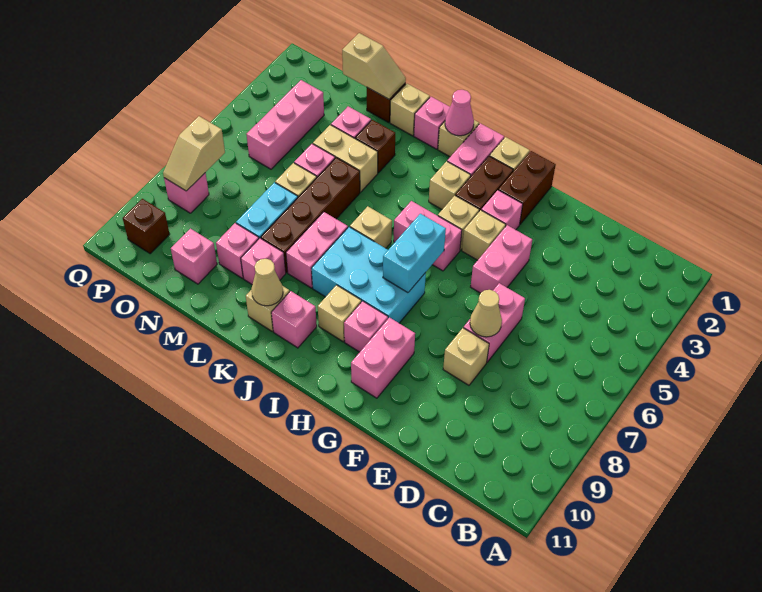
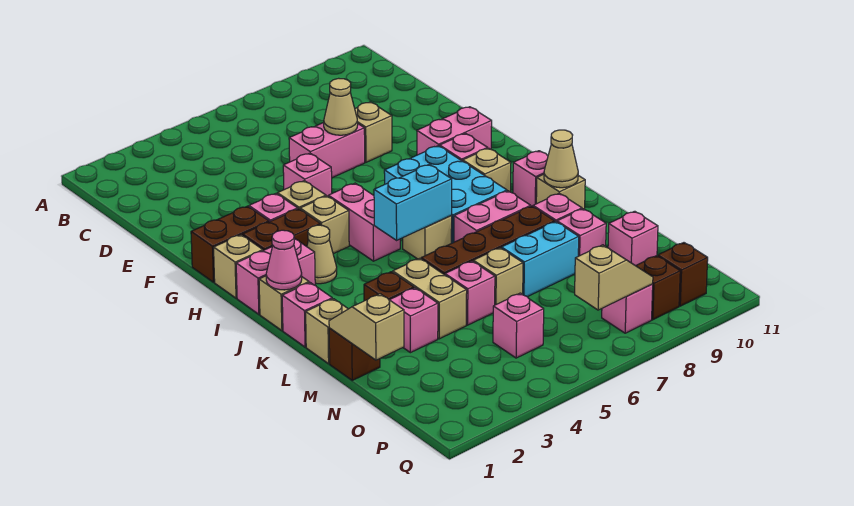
pink 1x2 brick [471,225,532,293] -> pink 1x1 brick [283,153,332,196]
cyan 1x2 brick [383,214,446,293] -> cyan 1x2 brick moved to [374,164,452,240]
tan 1x1 brick [429,161,471,209] -> tan 1x1 cone [307,225,337,284]
pink 1x3 brick [246,80,324,169] -> pink 1x1 brick [493,293,544,358]
none -> brown 1x1 brick [636,256,680,320]

